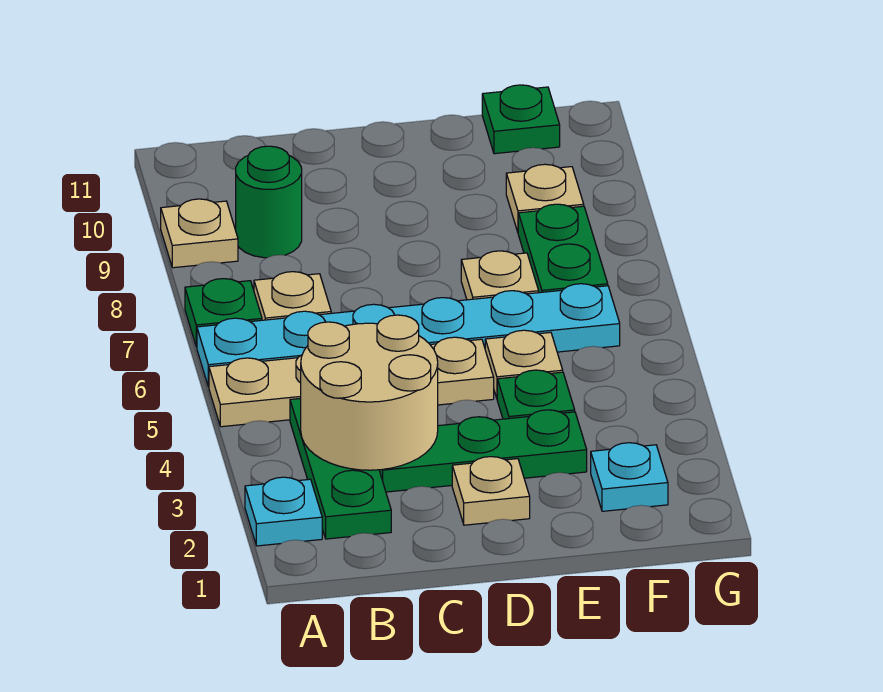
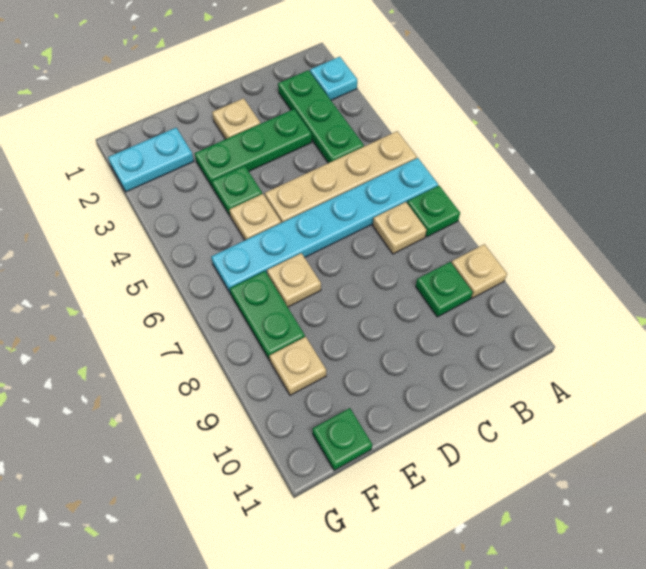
tan 2x2 round brick [301,315,438,470] -> none
green 1x1 round brick [236,146,302,258] -> green 1x1 plate [416,262,473,317]
cyan 1x1 plate [591,443,668,511] -> cyan 1x2 plate [108,128,194,192]

